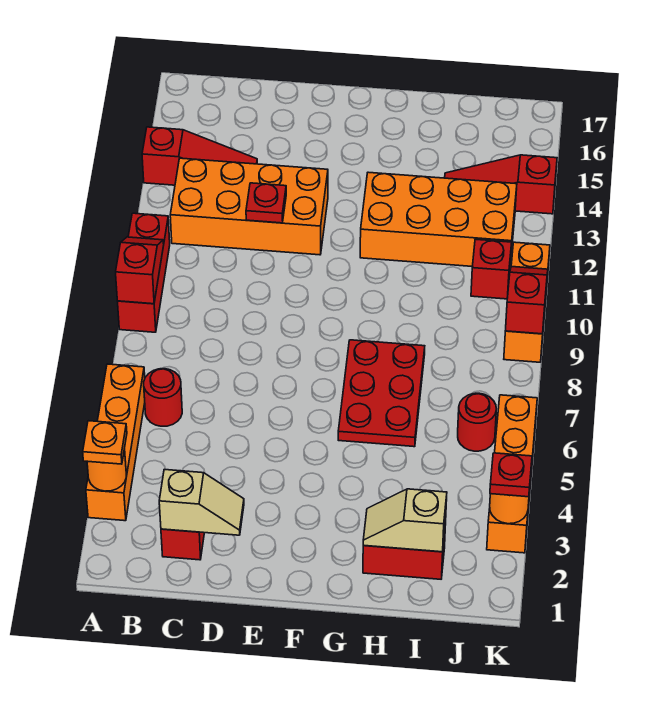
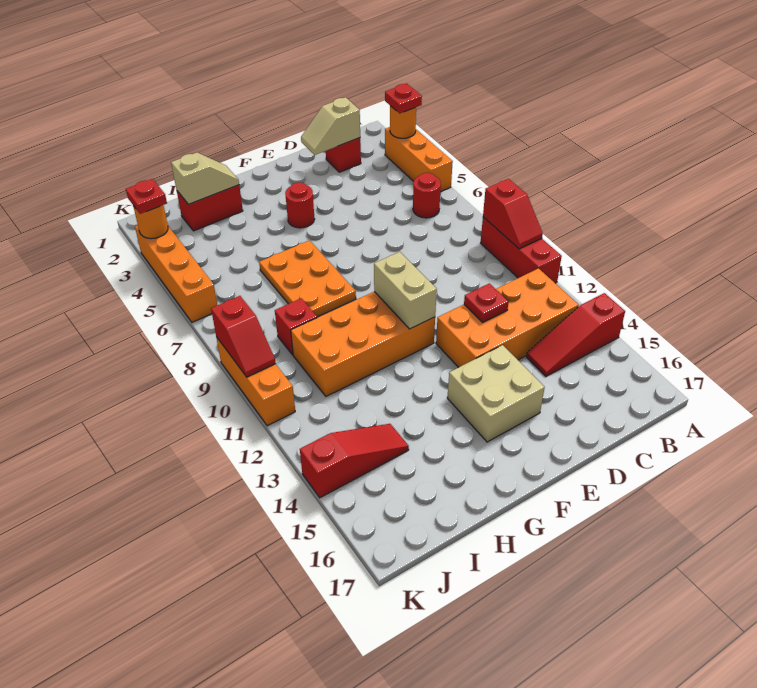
orange 1x4 brick [86,364,145,521] -> orange 1x3 brick [385,127,453,192]
orange 1x1 plate [83,421,127,464] -> red 1x1 plate [385,84,422,113]
none -> tan 2x2 brick [447,345,545,442]
none -> tan 1x2 brick [374,252,437,329]
red 2x3 plate [338,340,425,447] -> orange 2x3 plate [259,240,356,317]
orange 2x4 brick [360,172,517,266] -> orange 2x4 brick moved to [291,292,435,396]
red 1x1 round brick [458,393,496,451] -> red 1x1 round brick moved to [285,182,315,228]
red 1x1 brick [471,239,512,299] -> red 1x1 brick moved to [275,298,317,355]

